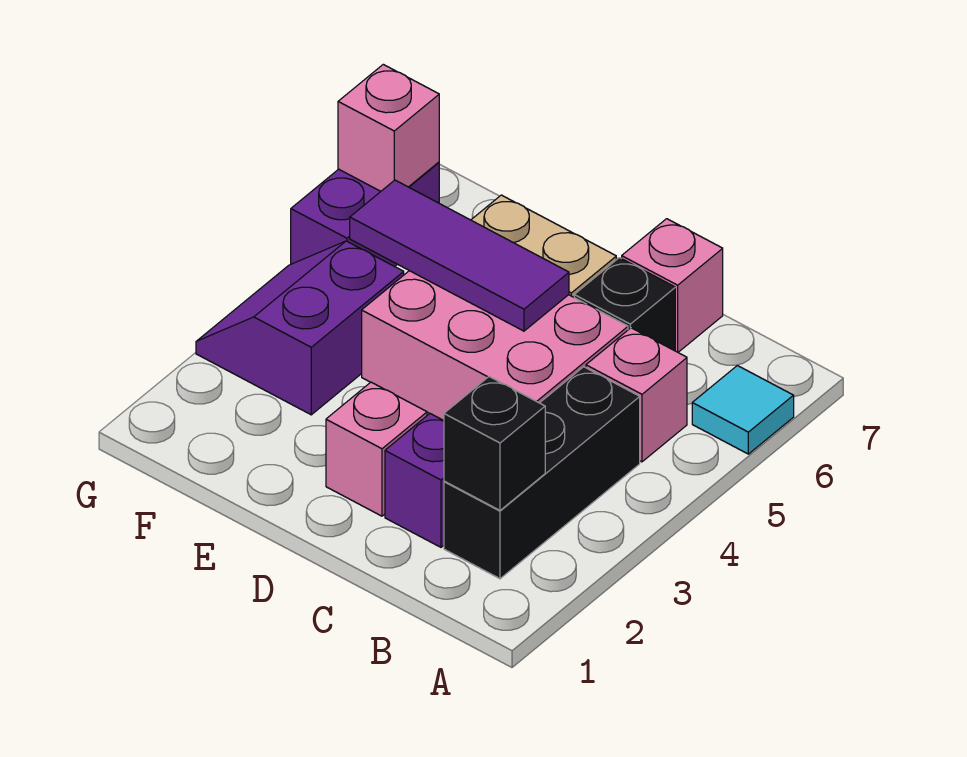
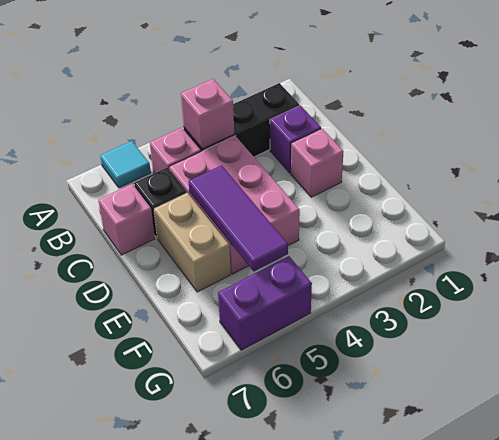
black 1x1 brick [444,377,545,510] -> none
purple 2x2 slope [196,241,404,415] -> none
pink 1x1 brick [338,64,439,191] -> pink 1x1 brick moved to [181,79,234,149]

